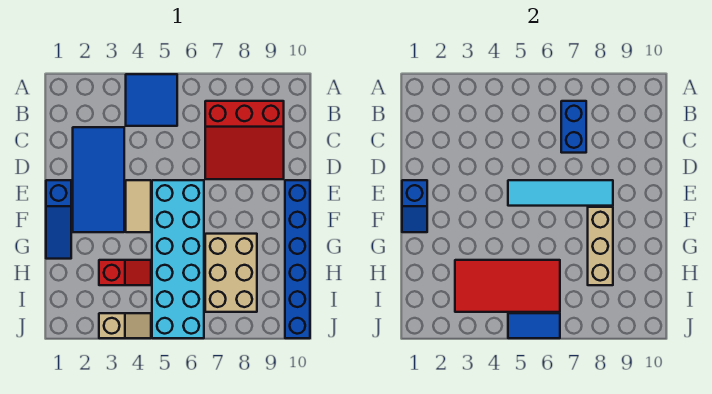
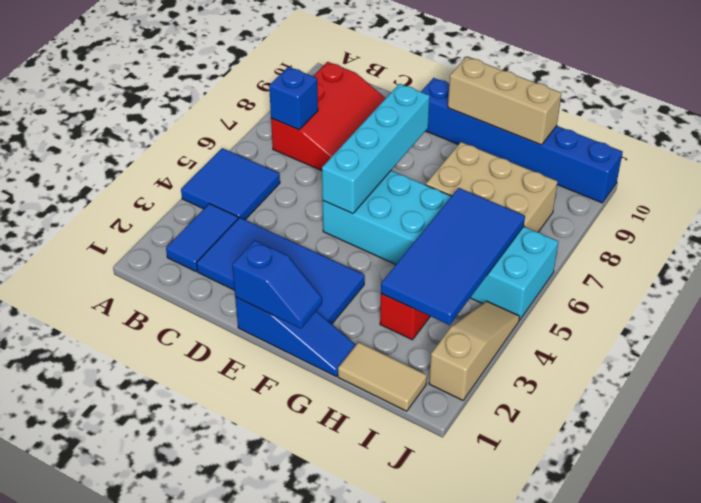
blue 1x2 brick [561,101,586,153] -> blue 1x1 brick [269,67,318,130]
tan 1x2 tile [126,180,151,232] -> tan 1x2 tile moved to [338,342,427,411]
cyan 1x4 tile [508,180,613,206] -> cyan 1x4 brick [322,84,430,214]
tan 1x3 brick [588,207,613,285] -> tan 1x3 brick moved to [448,57,562,145]
red 2x4 tile [455,260,560,312] -> blue 2x4 tile [381,188,525,325]
tan 1x2 slope [99,313,151,338] -> tan 1x3 slope [429,301,520,400]
blue 1x2 tile [508,313,560,338] -> blue 1x2 tile moved to [166,204,238,272]

